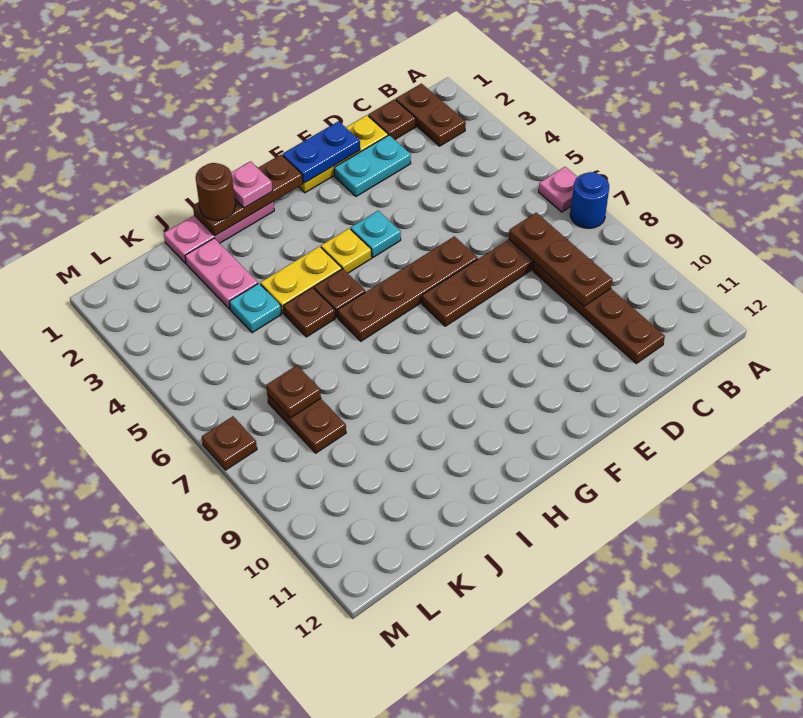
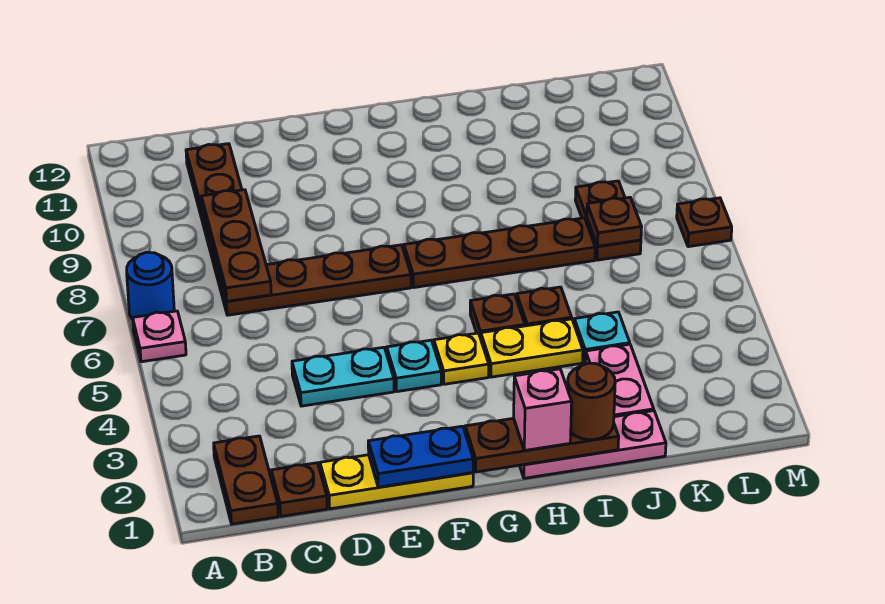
cyan 1x2 plate [334,135,411,196] -> cyan 1x2 plate moved to [292,347,394,406]
brown 1x4 plate [338,236,478,341] -> brown 1x4 plate moved to [404,218,595,287]
pink 1x1 plate [231,161,273,208] -> pink 1x1 brick [514,369,572,450]

